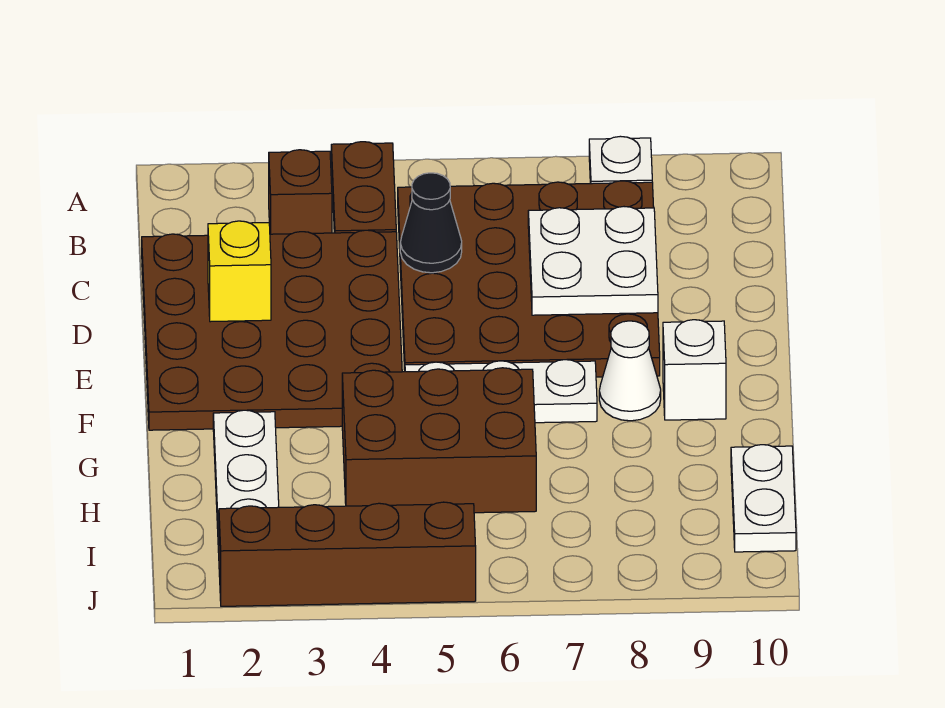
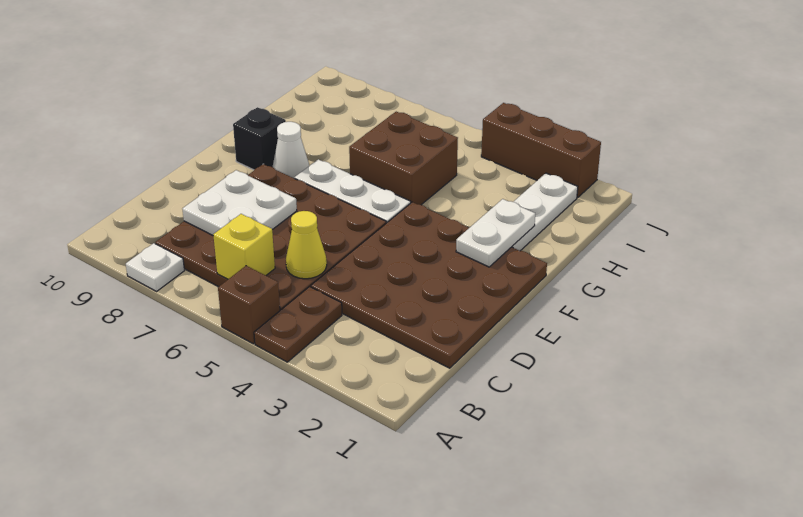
brown 1x1 brick [269,150,332,234] -> brown 1x1 brick moved to [218,266,280,344]
black 1x1 cone [400,173,462,273] -> yellow 1x1 cone [286,211,327,279]
yellow 1x1 brick [208,221,271,322] -> yellow 1x1 brick moved to [213,214,275,279]
white 1x1 brick [663,320,726,420] -> black 1x1 brick [233,107,286,170]
brown 2x3 brick [342,368,536,513] -> brown 2x2 brick [349,112,458,205]
white 1x2 plate [731,445,796,552] -> white 1x2 plate moved to [456,199,535,267]
brown 1x4 brick [219,502,476,606] -> brown 1x3 brick [481,103,601,198]

